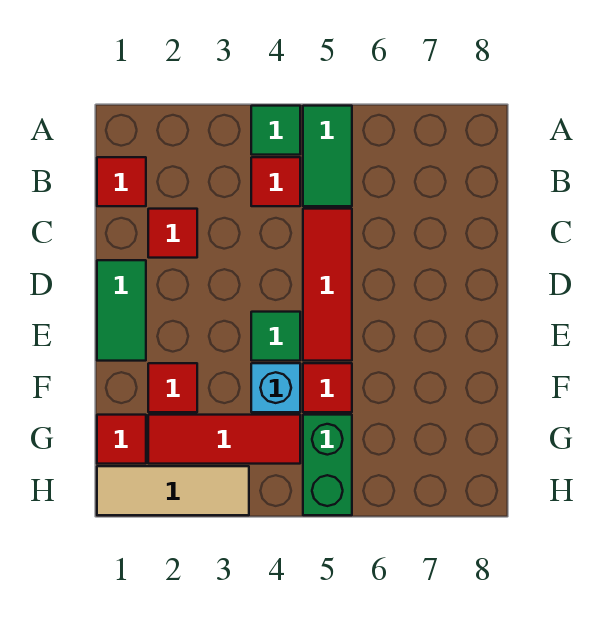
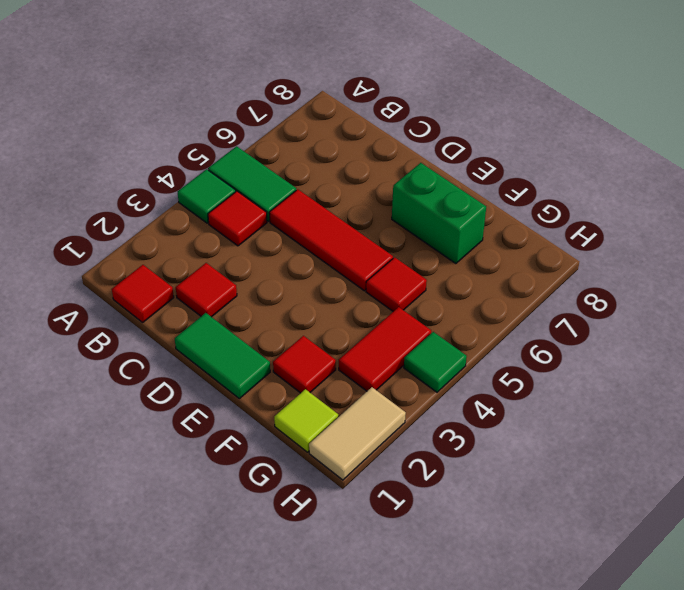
green 1x1 tile [251,312,300,361] -> green 1x1 tile moved to [404,332,467,392]
cyan 1x1 brick [251,363,300,412] -> none
red 1x1 tile [97,415,146,464] -> lime 1x1 tile [274,389,338,452]
red 1x3 tile [148,415,300,464] -> red 1x2 tile [339,307,431,391]
green 1x2 brick [303,415,352,515] -> green 1x2 brick moved to [392,163,486,264]
tan 1x3 tile [97,466,249,515] -> tan 1x2 tile [309,387,406,480]

